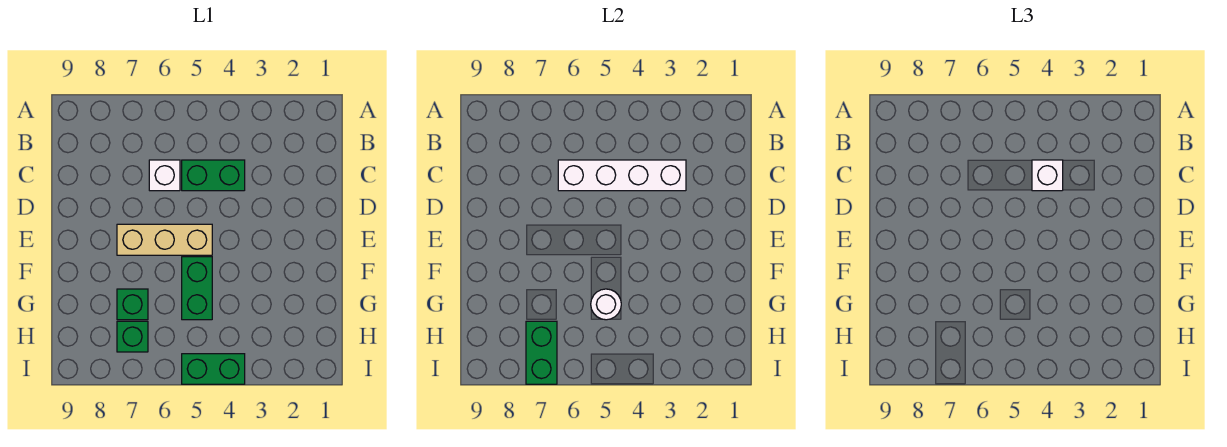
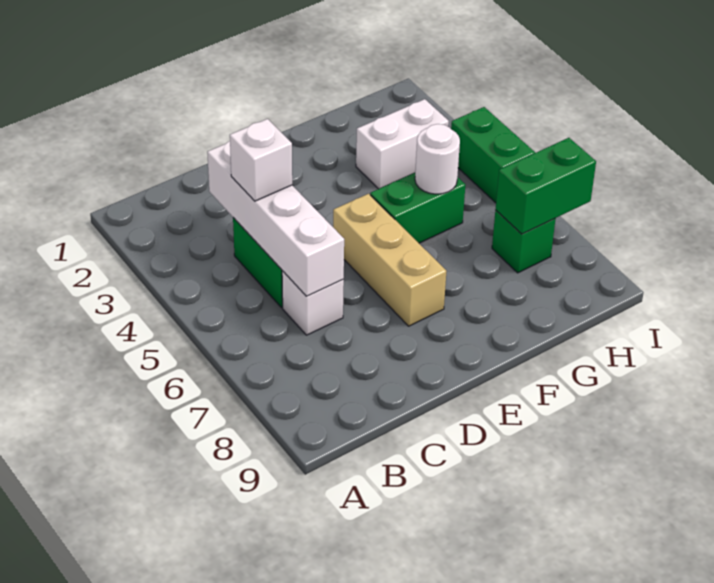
none -> white 1x2 brick [356,99,449,189]
green 1x1 brick [117,289,148,320] -> none

